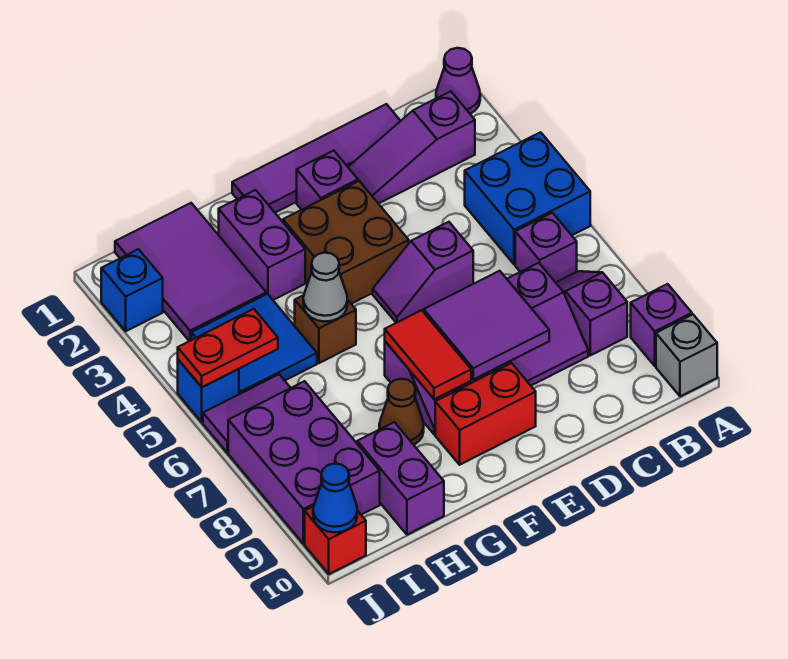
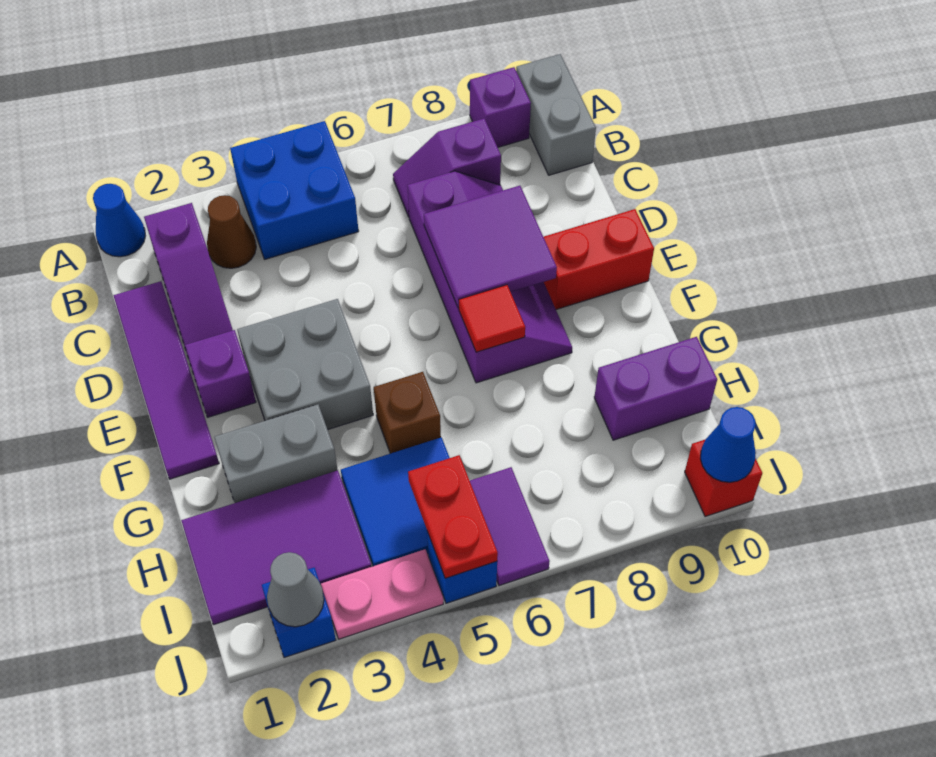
purple 1x1 cone [436,48,480,114] -> blue 1x1 cone [93,184,145,257]
grey 1x1 brick [656,314,717,396] -> grey 1x2 brick [516,54,596,175]
purple 1x1 brick [515,213,577,282] -> none
purple 1x2 slope [373,222,473,323] -> none
brown 2x2 brick [283,181,409,304] -> grey 2x2 brick [237,299,373,430]
red 1x2 brick [435,363,536,465] -> red 1x2 brick turned to [544,209,654,310]
red 1x2 tile [385,310,471,399] -> red 1x1 tile [459,285,525,352]
purple 1x2 brick [219,190,305,300] -> grey 1x2 brick [214,404,337,503]
grey 1x1 cone [303,253,348,322] -> grey 1x1 cone moved to [267,552,324,627]
brown 1x1 cone [379,379,424,445] -> brown 1x1 cone moved to [207,195,256,268]
purple 2x3 brick [228,381,380,544] -> none
none -> pink 1x2 plate [321,549,443,639]

